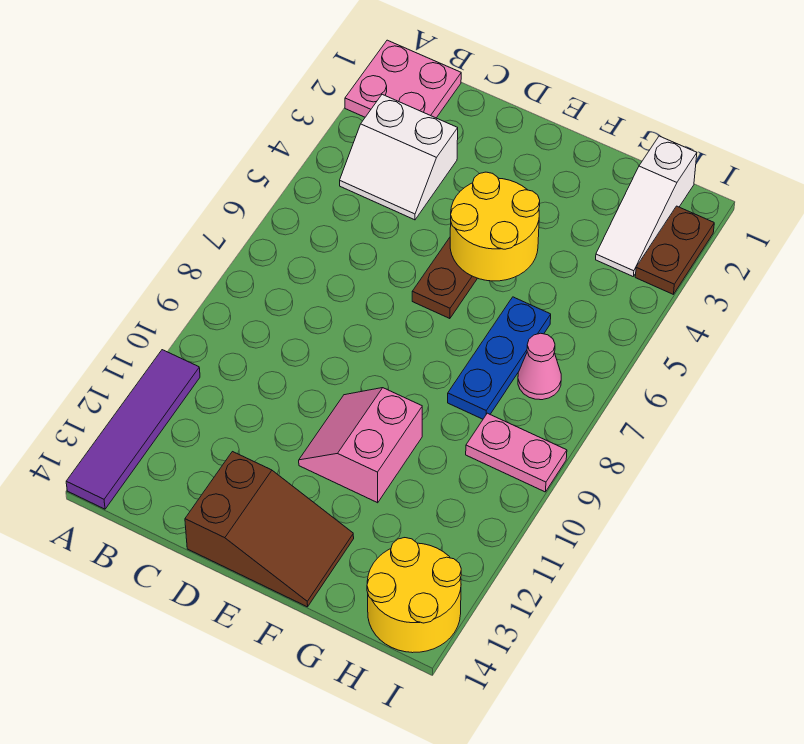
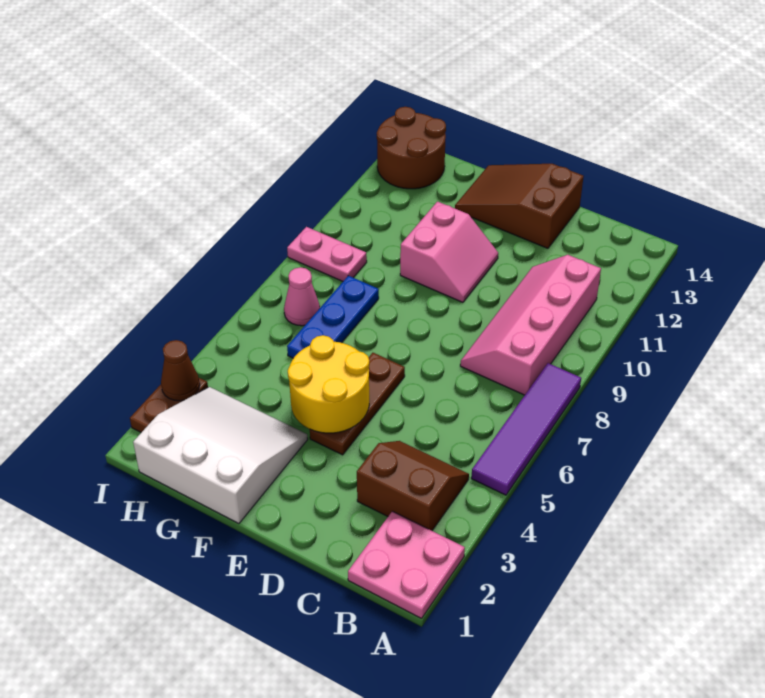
purple 1x4 tile [66,350,200,509] -> purple 1x4 tile moved to [471,363,581,495]
white 2x2 slope [340,94,458,220] -> brown 2x2 slope [357,441,469,531]
none -> pink 2x4 slope [460,255,601,395]
white 1x3 slope [596,136,697,276] -> white 3x3 slope [133,387,308,524]
yellow 2x2 round brick [367,538,461,653] -> brown 2x2 round brick [377,107,446,189]
none -> brown 1x1 cone [161,340,200,401]

